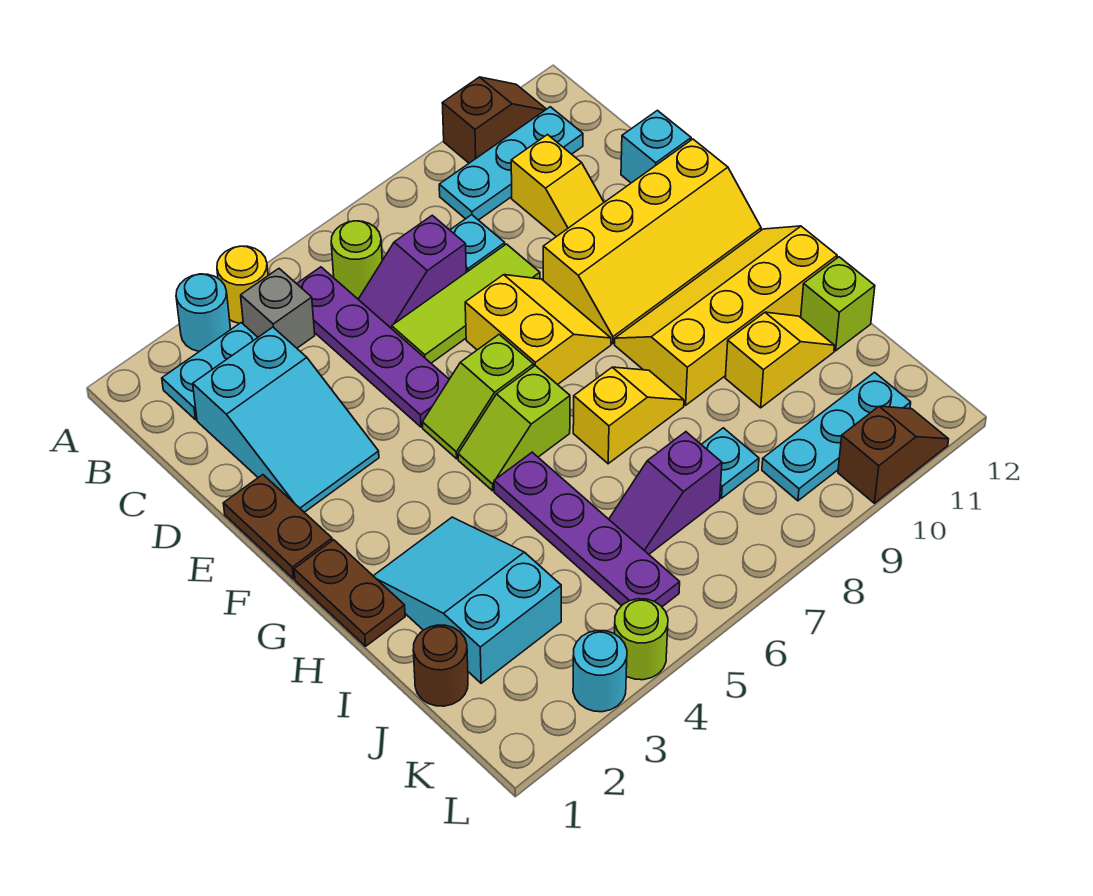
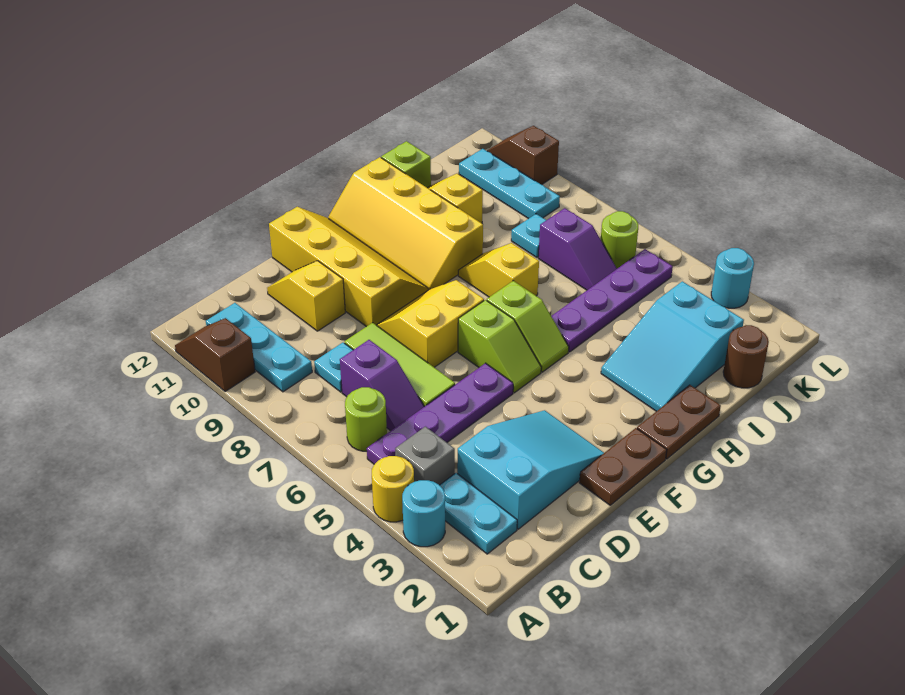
yellow 1x2 slope [511,135,604,237] -> yellow 1x2 slope turned to [267,261,345,331]
cyan 1x1 brick [621,110,691,183] -> none
lime 1x1 round brick [615,599,668,680] -> lime 1x1 round brick moved to [601,211,638,269]

